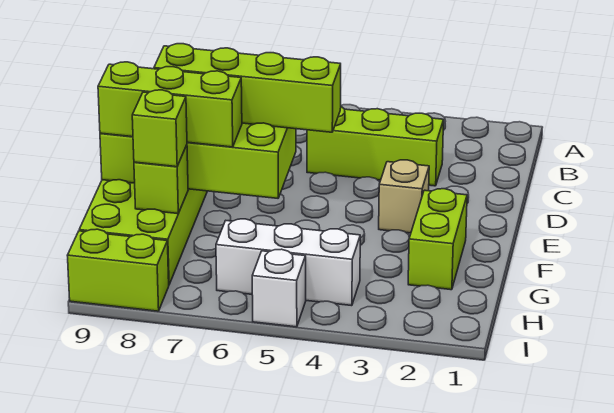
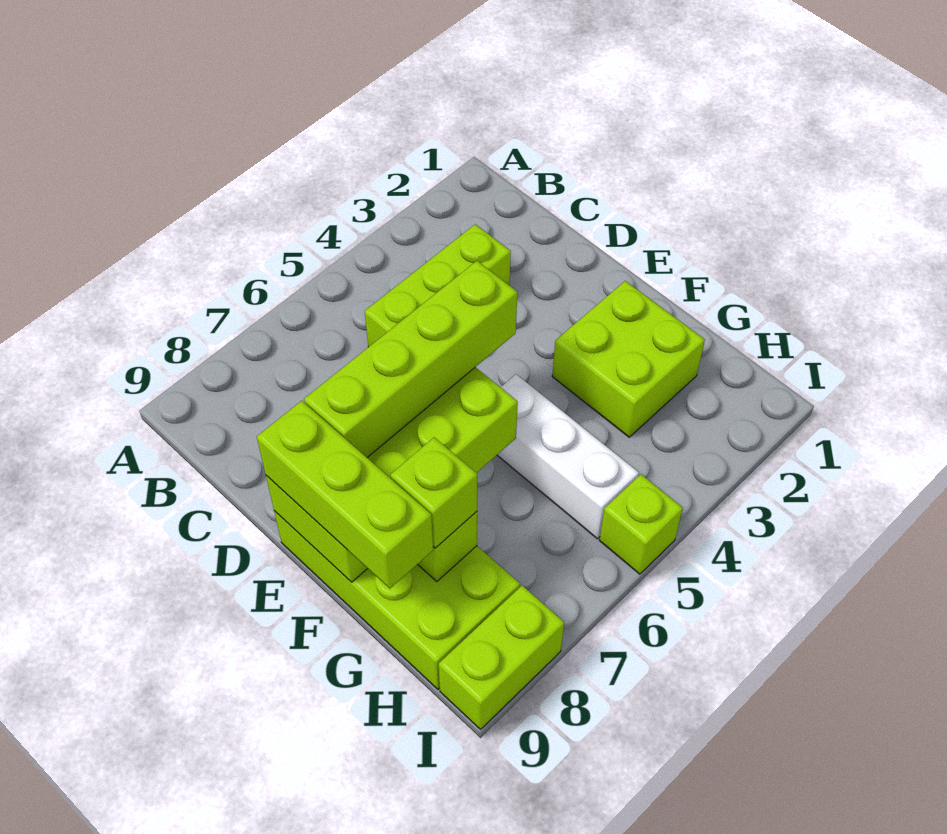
tan 1x1 brick [379,160,429,233] -> none
lime 1x2 brick [408,189,467,290] -> lime 2x2 brick [552,281,705,437]
lime 1x3 brick [98,62,242,147] -> lime 1x3 brick turned to [257,401,433,589]
white 1x3 brick [216,219,360,306] -> white 1x3 brick turned to [497,374,639,539]
white 1x1 brick [252,249,306,327] -> lime 1x1 brick [599,474,683,574]

